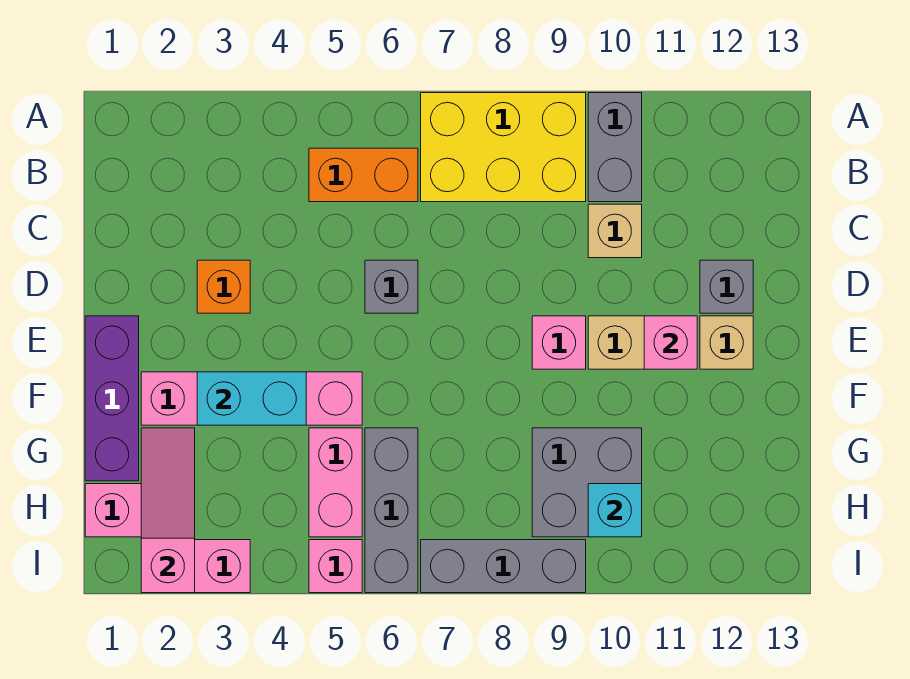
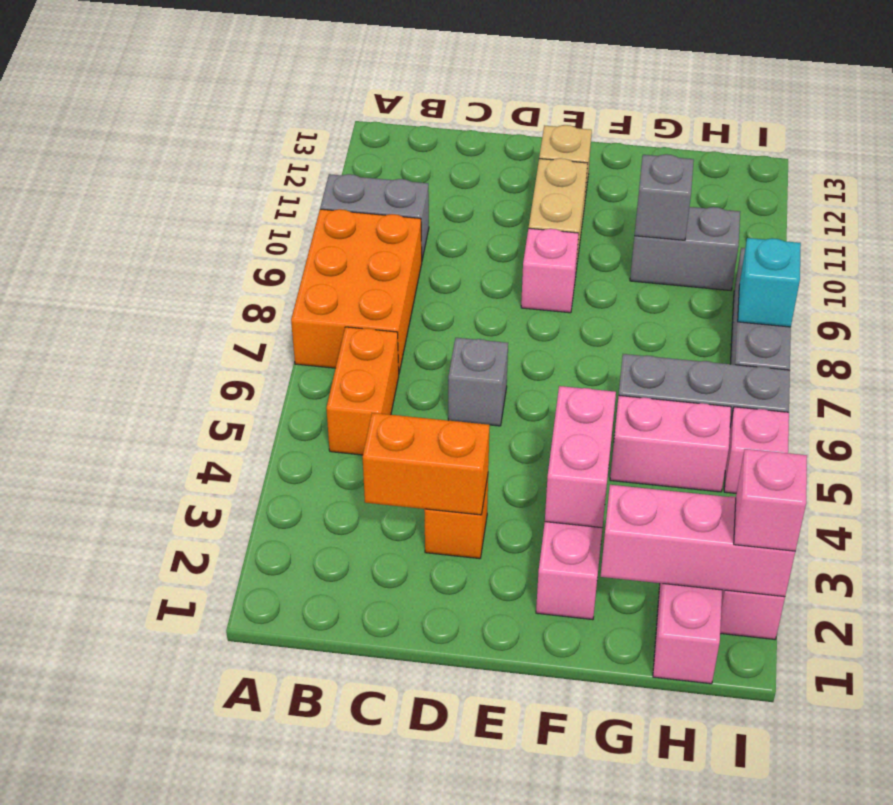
yellow 2x3 brick [421,93,586,202] -> orange 2x3 brick [291,209,422,373]
none -> orange 1x2 brick [363,413,490,515]
tan 1x1 brick [588,204,642,258] -> none
grey 1x1 brick [700,260,753,313] -> grey 1x1 brick moved to [634,154,694,240]
purple 1x3 brick [85,316,139,481] -> none
pink 1x1 brick [644,316,697,369] -> pink 1x1 brick moved to [734,449,807,551]
cyan 1x2 brick [197,372,306,425] -> pink 1x2 brick [545,386,616,528]
pink 1x3 slope [141,428,195,593] -> pink 1x3 brick [601,485,795,597]
grey 2x2 brick [532,428,642,537] -> grey 1x2 brick [630,207,740,291]
cyan 1x1 brick [588,484,642,537] -> cyan 1x1 brick moved to [738,238,801,327]

